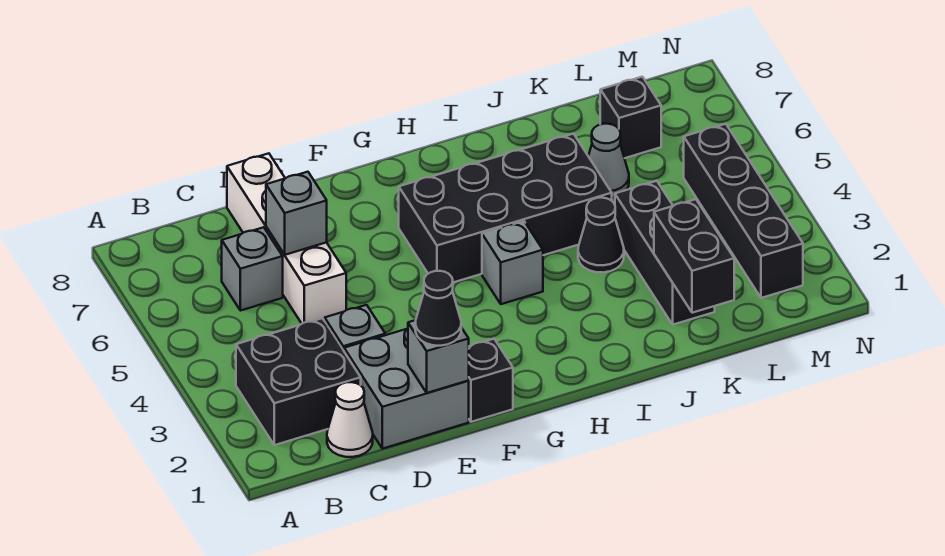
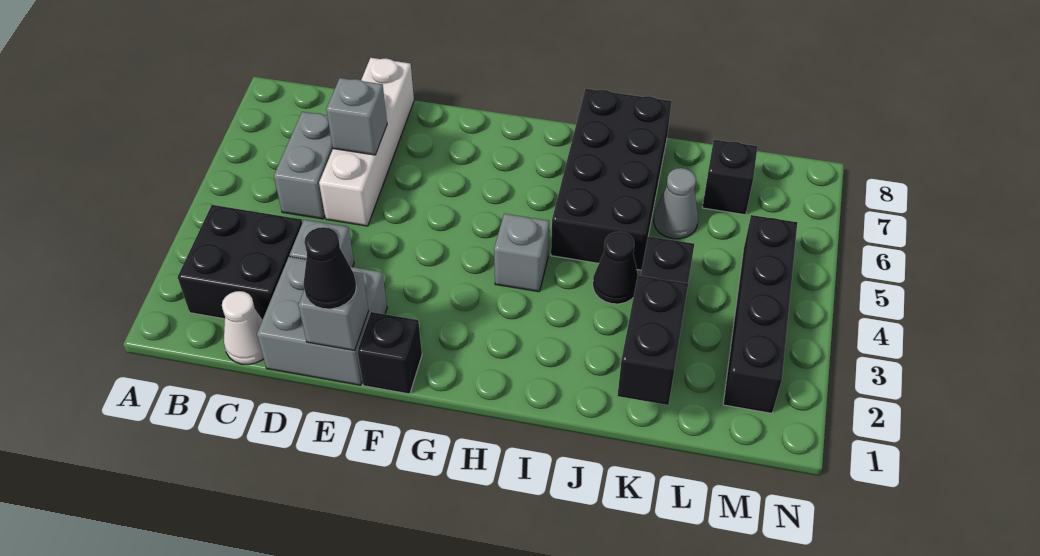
grey 1x1 brick [222,227,283,311] -> grey 1x2 brick [274,112,333,219]
black 2x4 brick [399,134,612,282] -> black 2x4 brick turned to [551,89,672,270]

